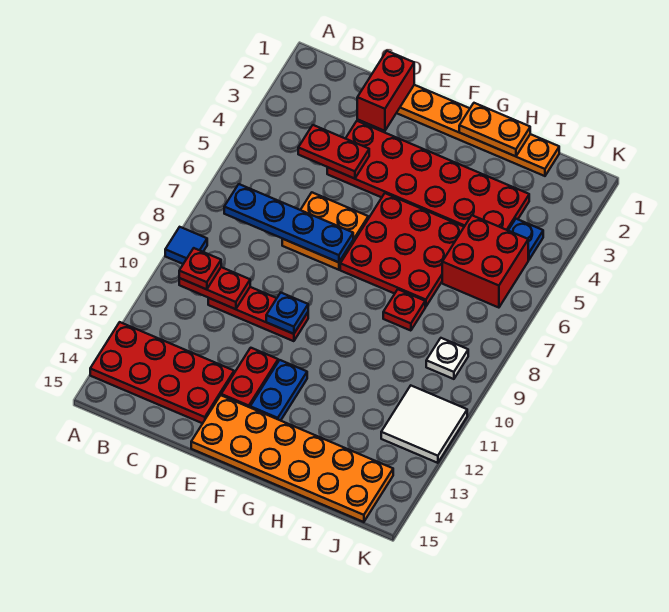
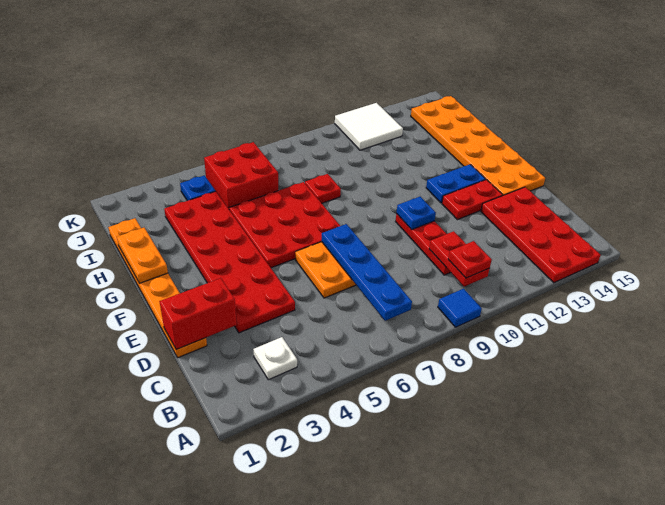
red 1x2 plate [298,125,369,179] -> none
white 1x1 plate [426,338,468,379] -> white 1x1 plate moved to [253,337,297,380]

